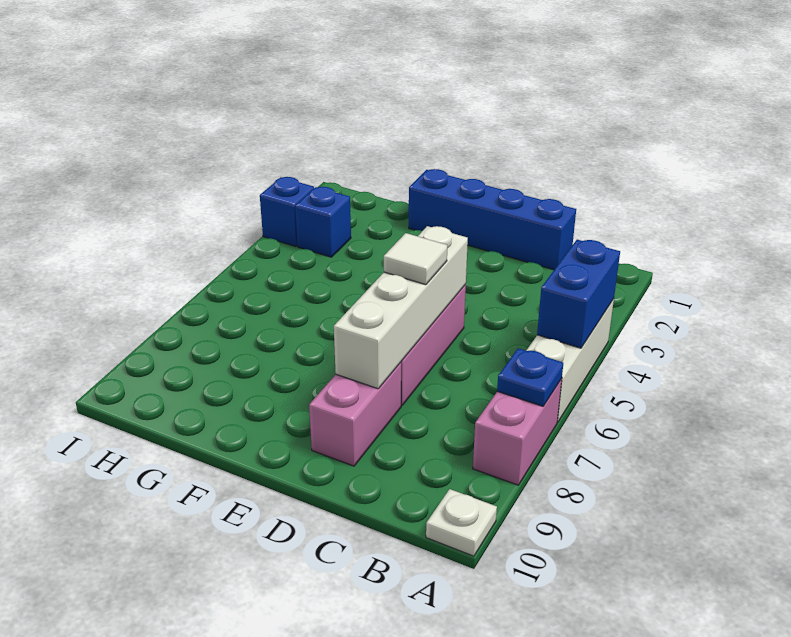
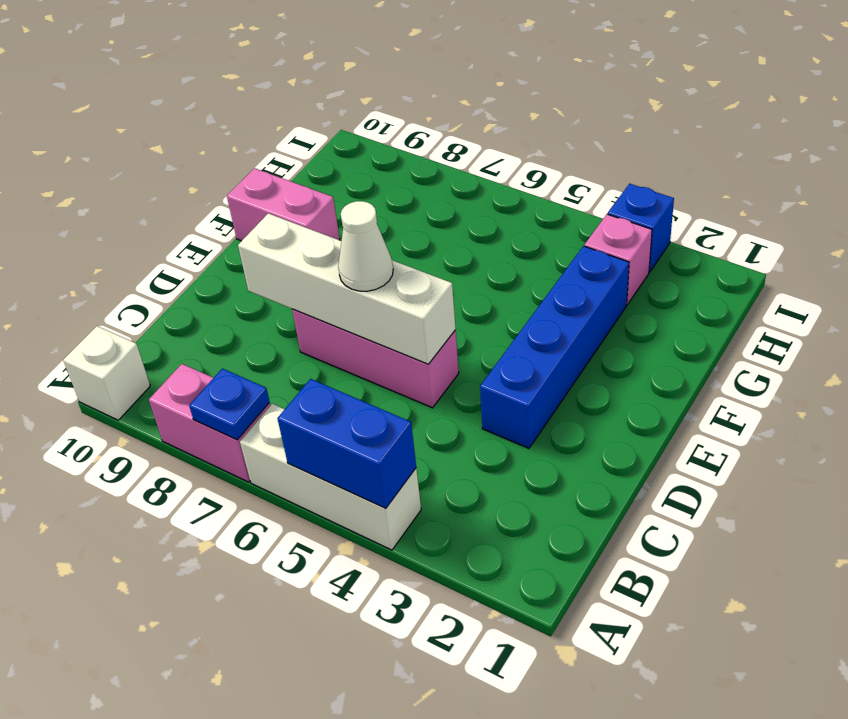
white 1x1 plate [426,489,497,556] -> white 1x1 brick [63,326,150,420]
blue 1x4 brick [409,169,576,270] -> blue 1x4 brick moved to [480,246,629,448]
white 1x1 tile [384,233,447,285] -> white 1x1 cone [338,201,393,291]
pink 1x2 brick [309,362,401,466] -> pink 1x2 brick moved to [227,168,340,241]
blue 1x1 brick [295,187,351,257] -> pink 1x1 brick [584,214,652,305]

